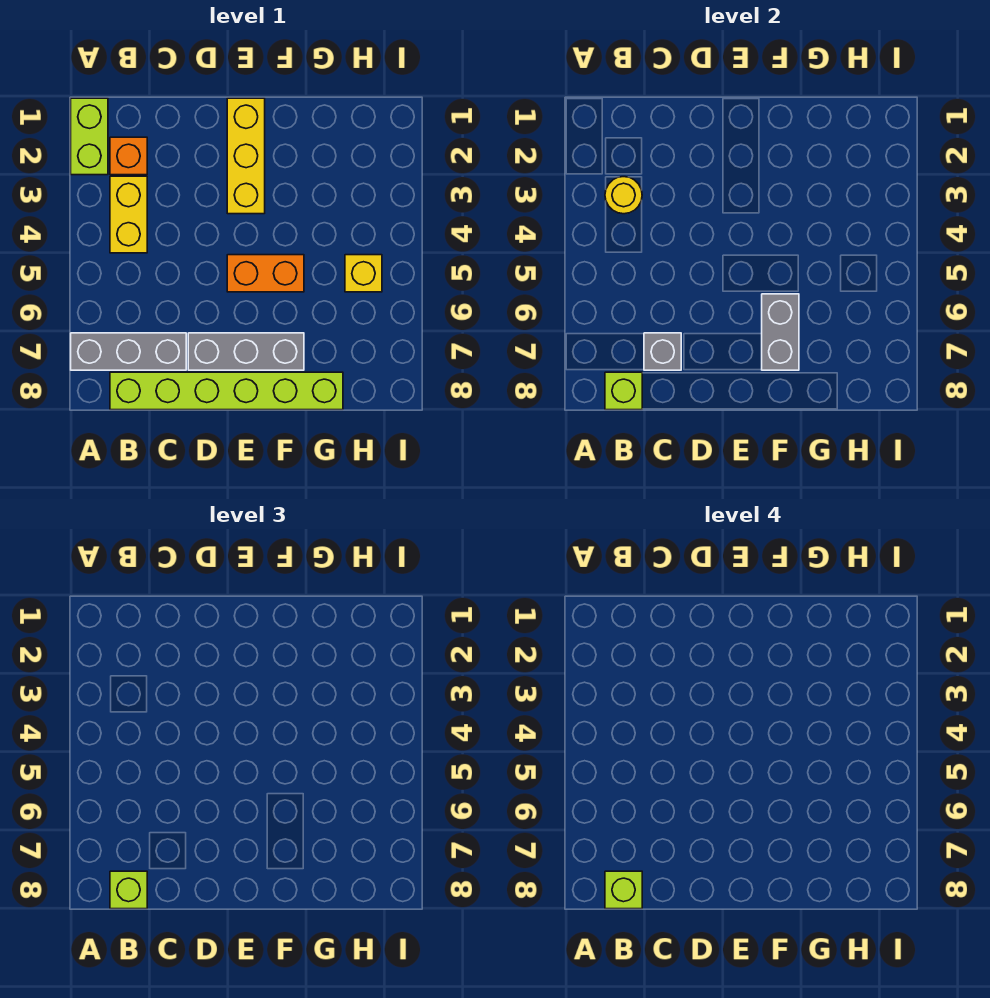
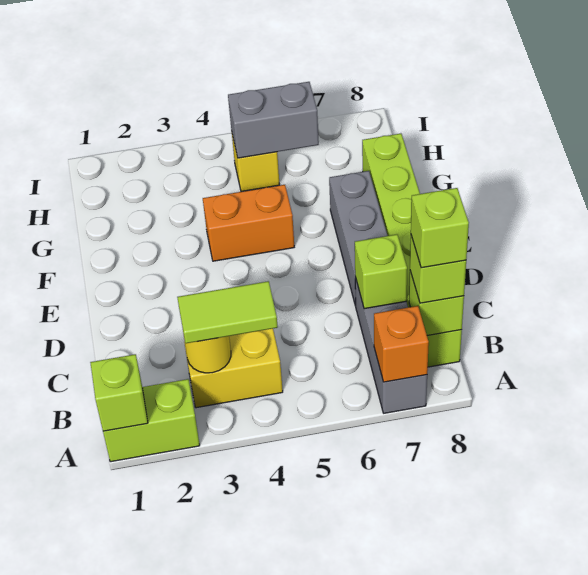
none -> lime 1x1 brick [90,354,148,431]
orange 1x1 brick [110,137,147,175] -> orange 1x1 brick moved to [374,306,429,382]
none -> lime 1x2 tile [177,281,278,343]
grey 1x1 brick [644,333,681,370] -> lime 1x1 brick [355,234,407,309]
yellow 1x3 brick [227,98,265,214] -> none
orange 1x2 brick [227,255,304,292] -> orange 1x2 brick turned to [203,185,294,261]
grey 1x2 brick [762,294,799,370] -> grey 1x2 brick moved to [228,82,319,158]

